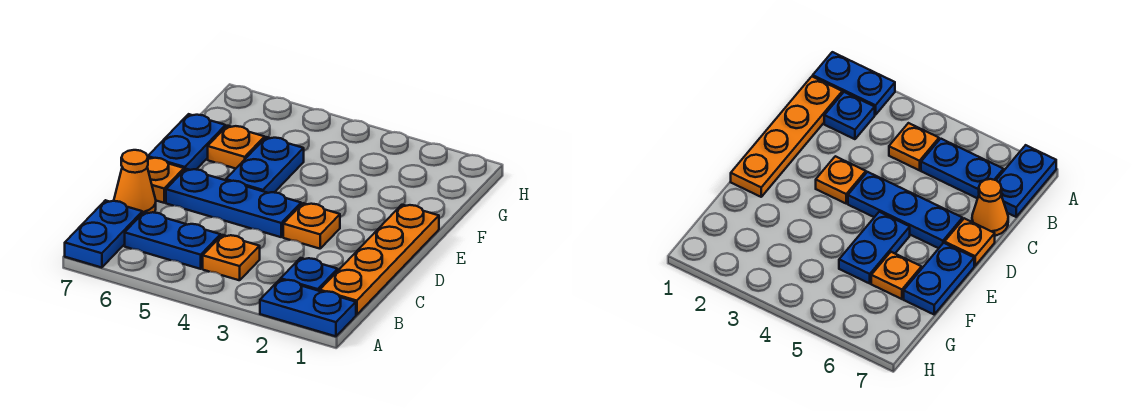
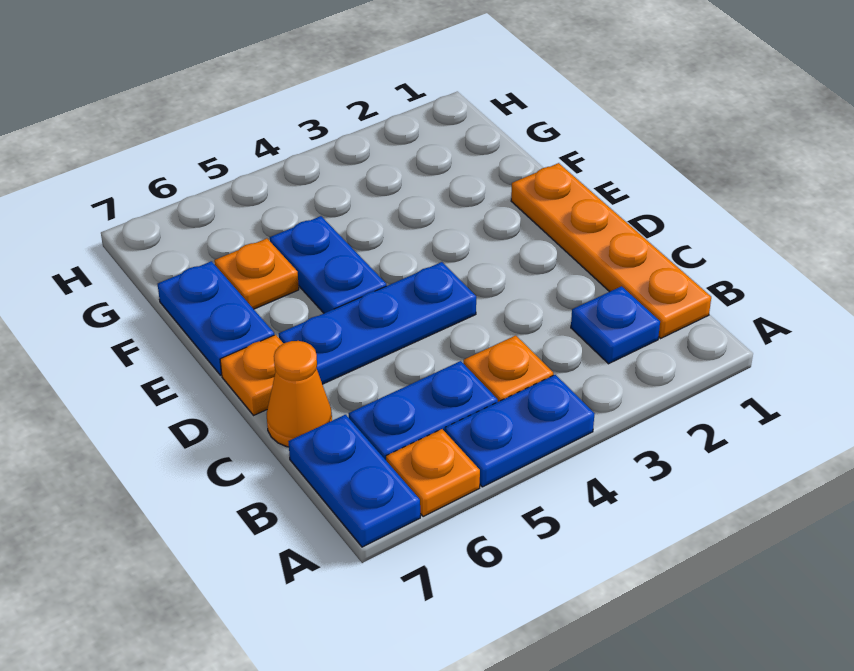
blue 1x2 plate [260,279,356,336] -> blue 1x2 plate moved to [445,375,595,487]
orange 1x1 plate [283,203,340,249] -> orange 1x1 plate moved to [386,429,480,517]

